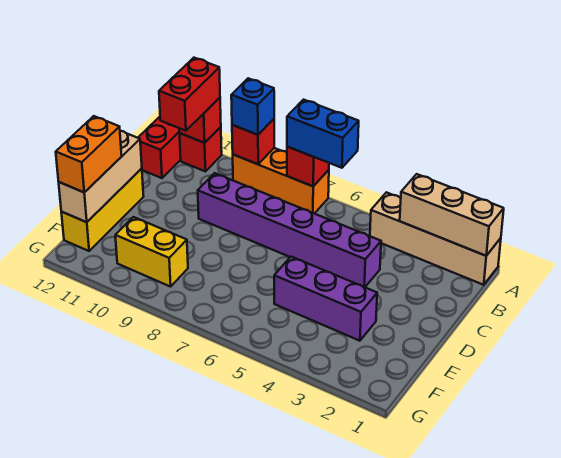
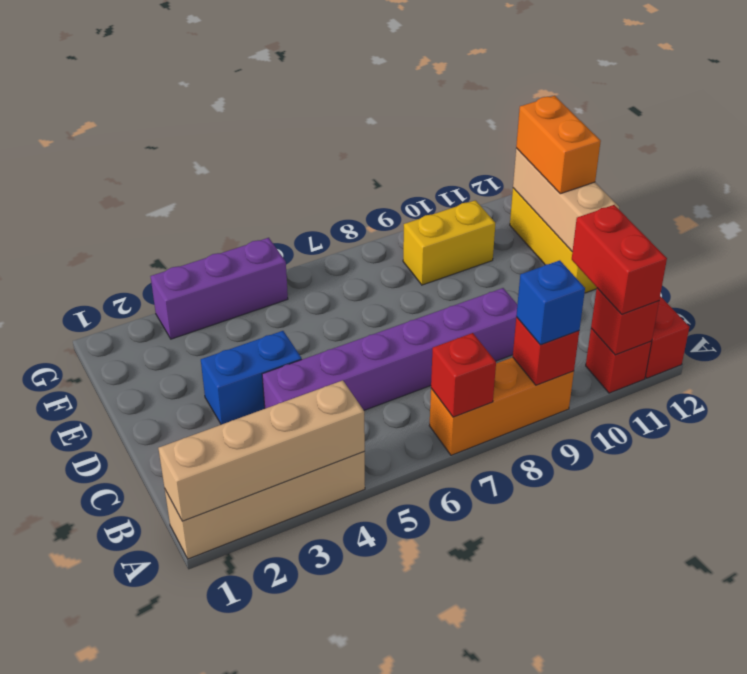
tan 1x3 brick [400,174,504,256] -> tan 1x4 brick [158,380,365,521]
blue 1x2 brick [287,100,359,168] -> blue 1x2 brick moved to [201,331,302,425]
purple 1x3 brick [274,257,377,341] -> purple 1x3 brick moved to [151,238,288,339]

